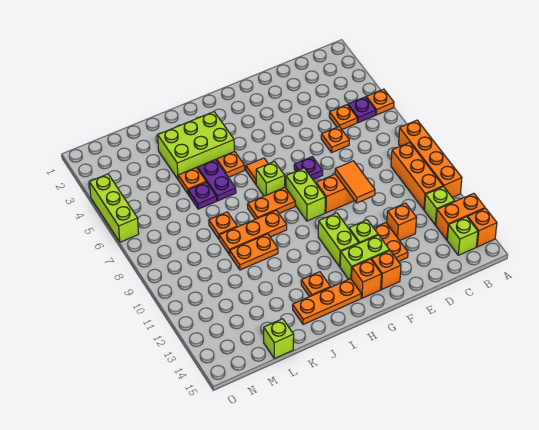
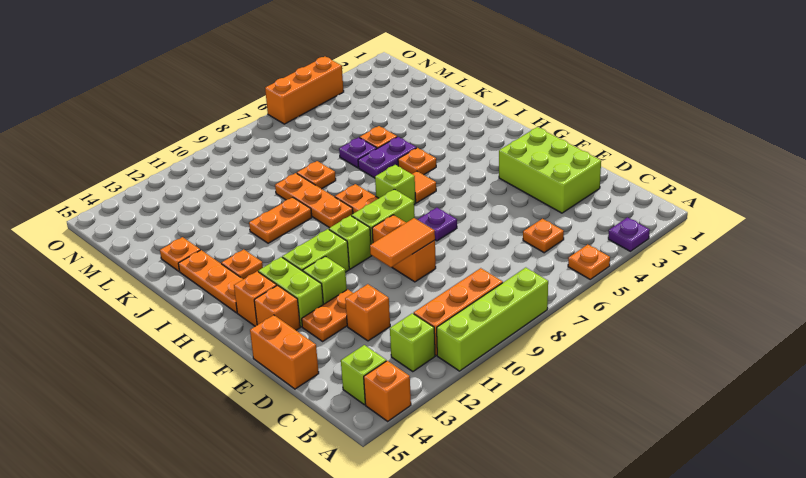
orange 1x4 brick [399,120,462,198] -> lime 1x4 brick [437,268,548,371]
orange 1x2 brick [436,193,485,240] -> orange 1x2 brick moved to [250,315,319,389]
purple 1x1 plate [348,97,376,123] -> purple 1x1 plate moved to [608,217,650,251]
orange 1x1 plate [321,127,349,152] -> orange 1x1 plate moved to [160,237,200,271]
lime 2x3 brick [158,112,234,179] -> lime 2x3 brick moved to [499,127,601,213]
orange 1x2 plate [229,234,278,270] -> orange 1x2 plate turned to [249,197,312,243]
lime 1x1 brick [264,319,294,359] -> lime 1x1 brick moved to [329,216,372,269]
lime 1x3 brick [90,174,139,242] -> orange 1x3 brick [265,57,344,124]

